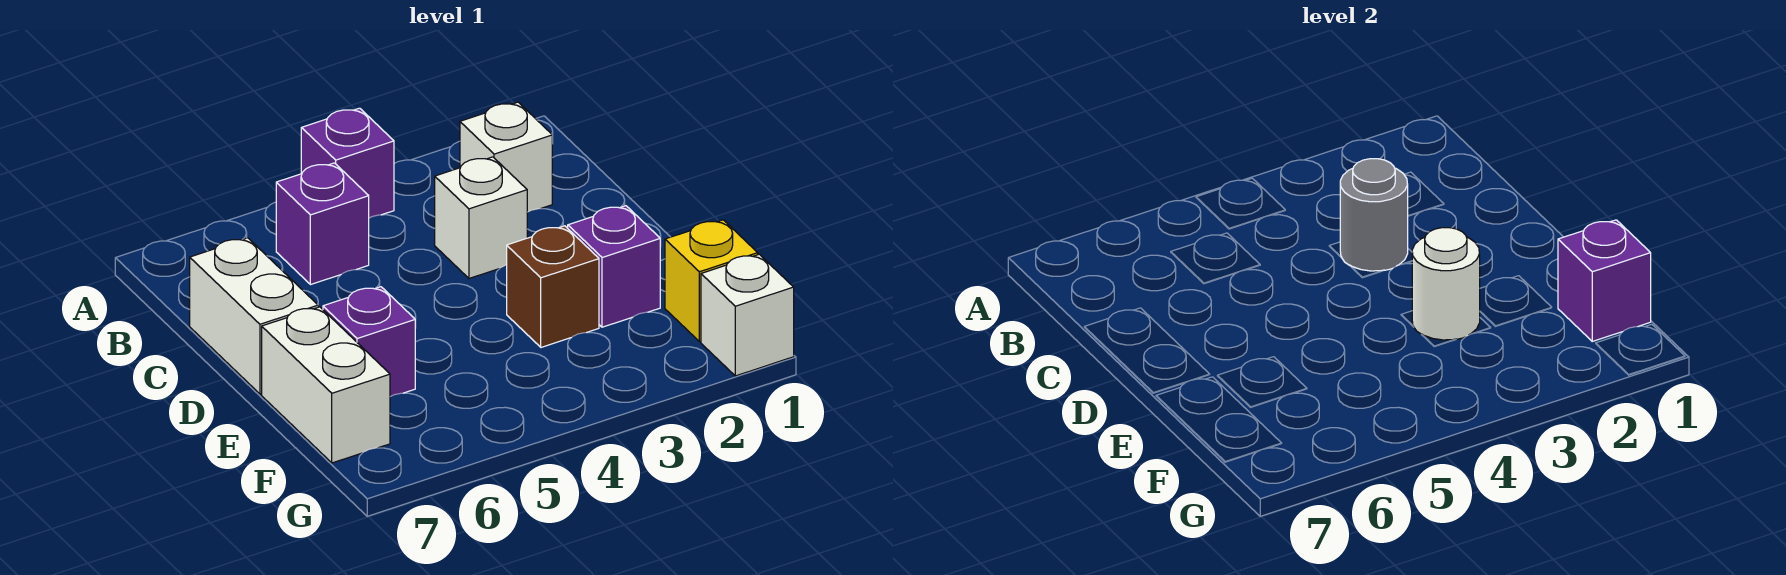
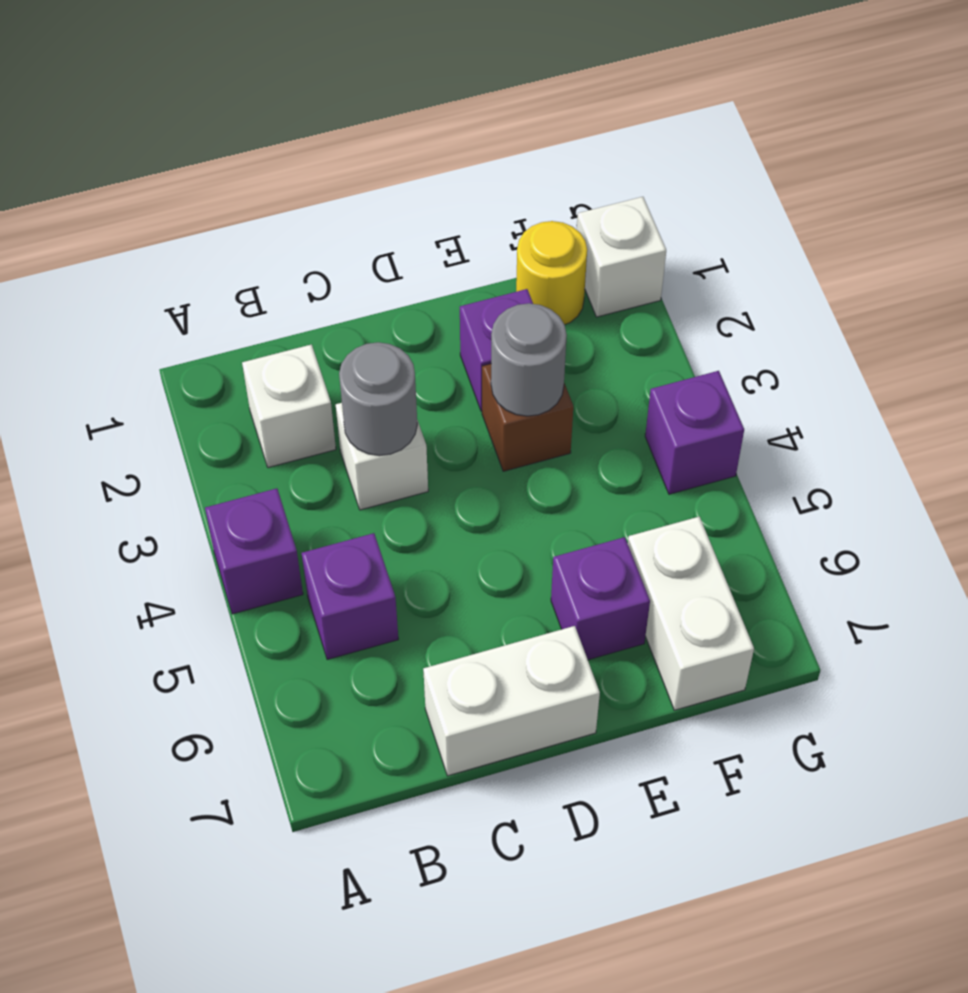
white 1x1 round brick [1412,228,1480,340] -> grey 1x1 round brick [491,303,567,416]
white 1x2 brick [262,307,390,463] -> white 1x2 brick turned to [628,517,754,710]
yellow 1x1 brick [665,220,758,341] -> yellow 1x1 round brick [516,221,587,325]
purple 1x1 brick [1558,220,1651,341] -> purple 1x1 brick moved to [645,371,744,494]

